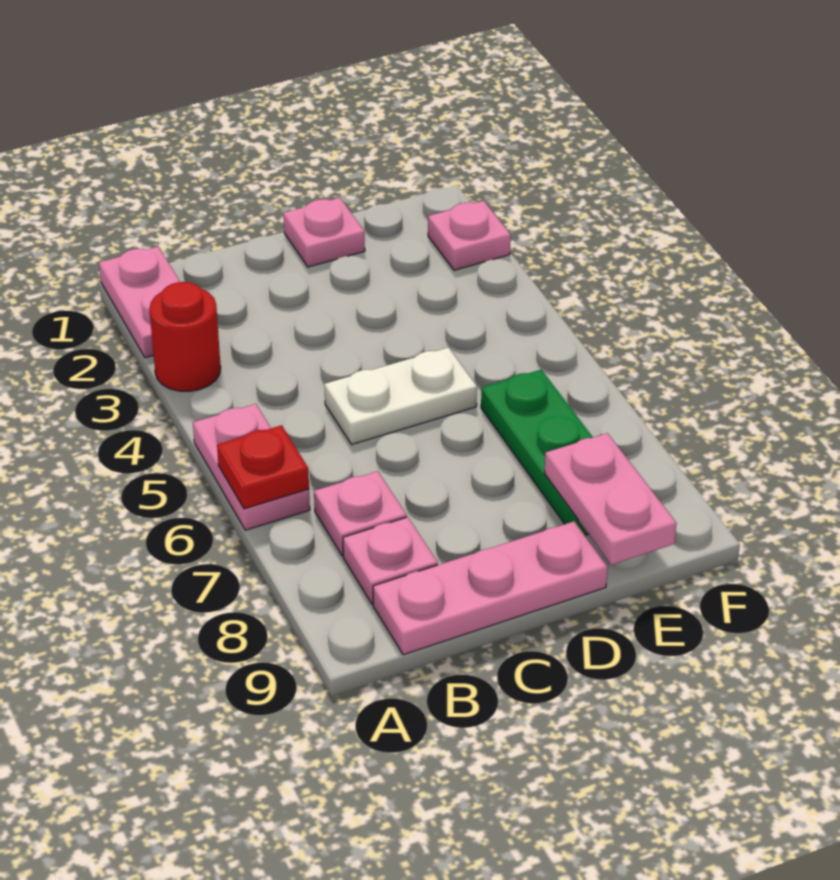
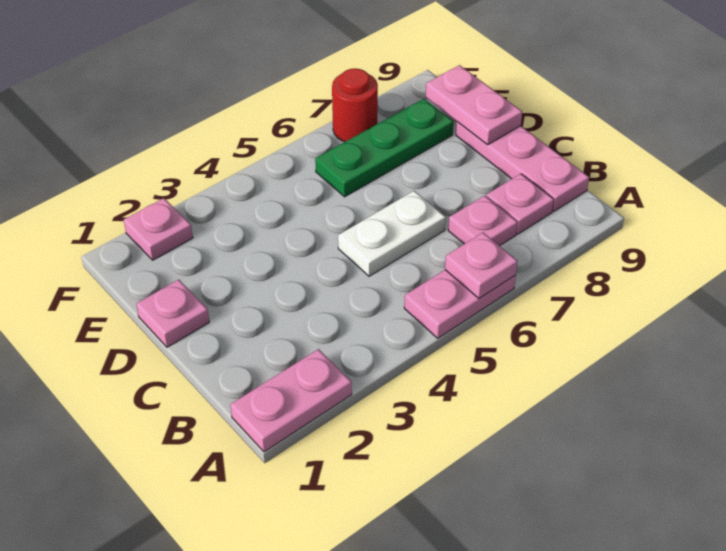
red 1x1 round brick [149,282,221,391] -> red 1x1 round brick moved to [332,69,378,142]
red 1x1 plate [217,425,309,509] -> pink 1x1 plate [445,233,518,298]
white 1x2 plate [324,347,477,445] -> white 1x2 plate turned to [338,191,446,276]
pink 1x2 plate [544,433,676,565] -> pink 1x2 plate turned to [426,65,522,145]

